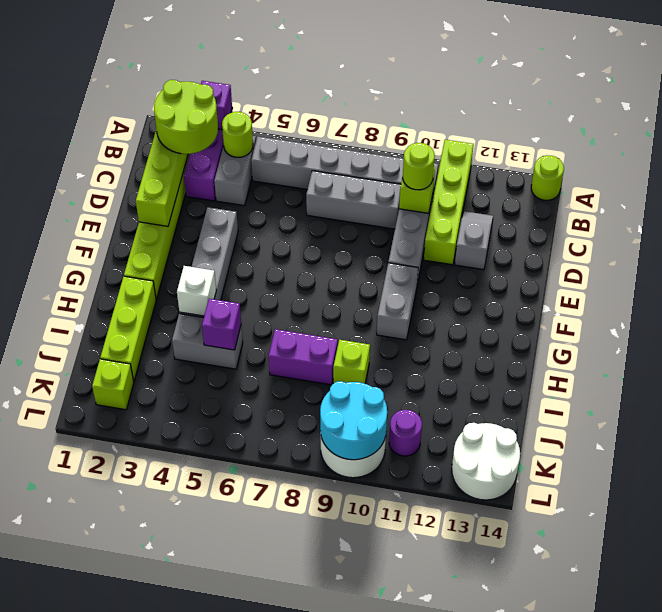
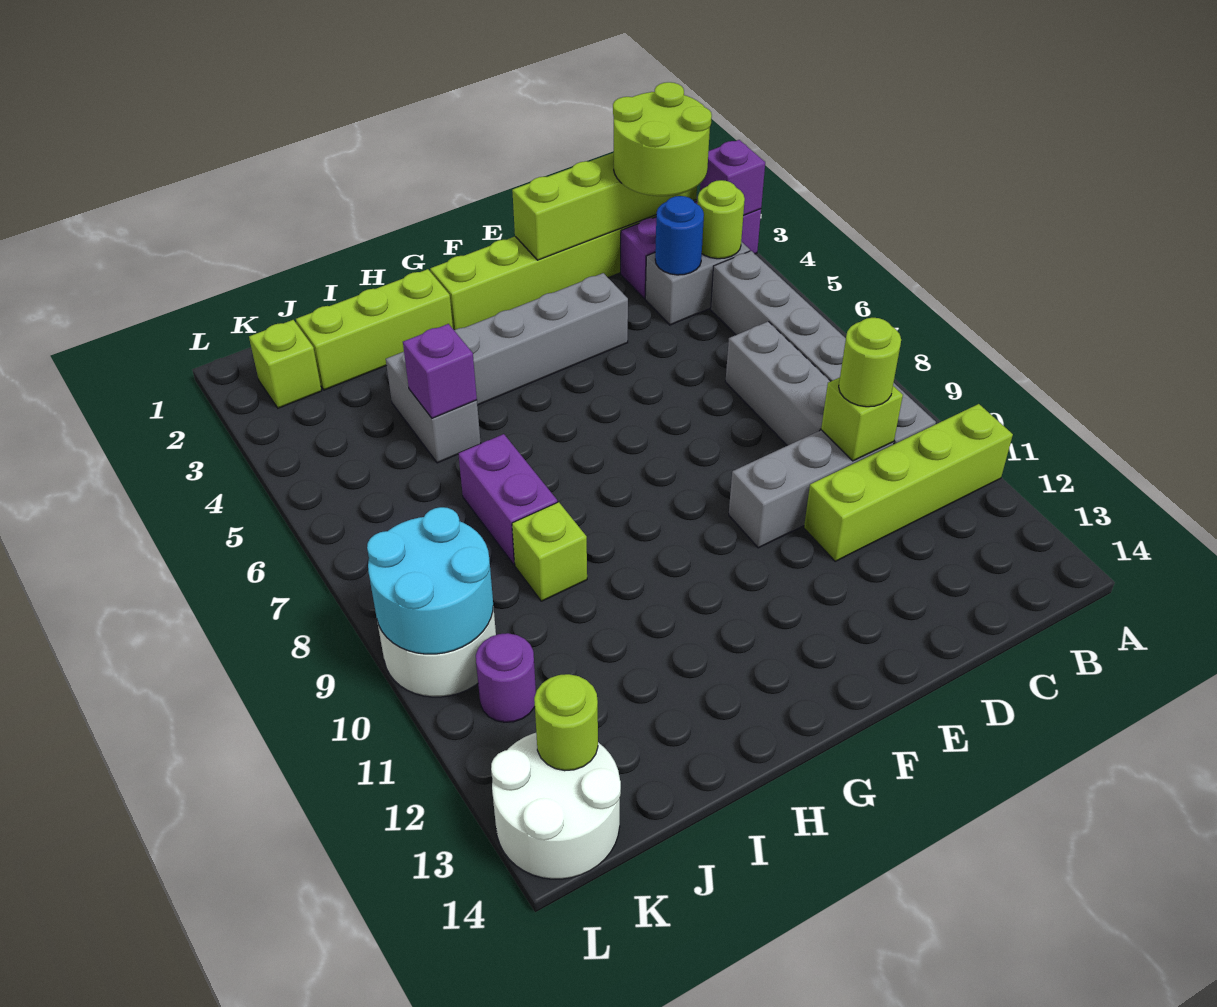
lime 1x1 round brick [531,155,564,200] -> lime 1x1 round brick moved to [534,674,598,771]
none -> blue 1x1 round brick [655,196,704,275]
grey 1x2 slope [455,211,493,270] -> none
grey 1x2 brick [377,263,418,340] -> none
white 1x1 brick [177,266,216,316] -> none

